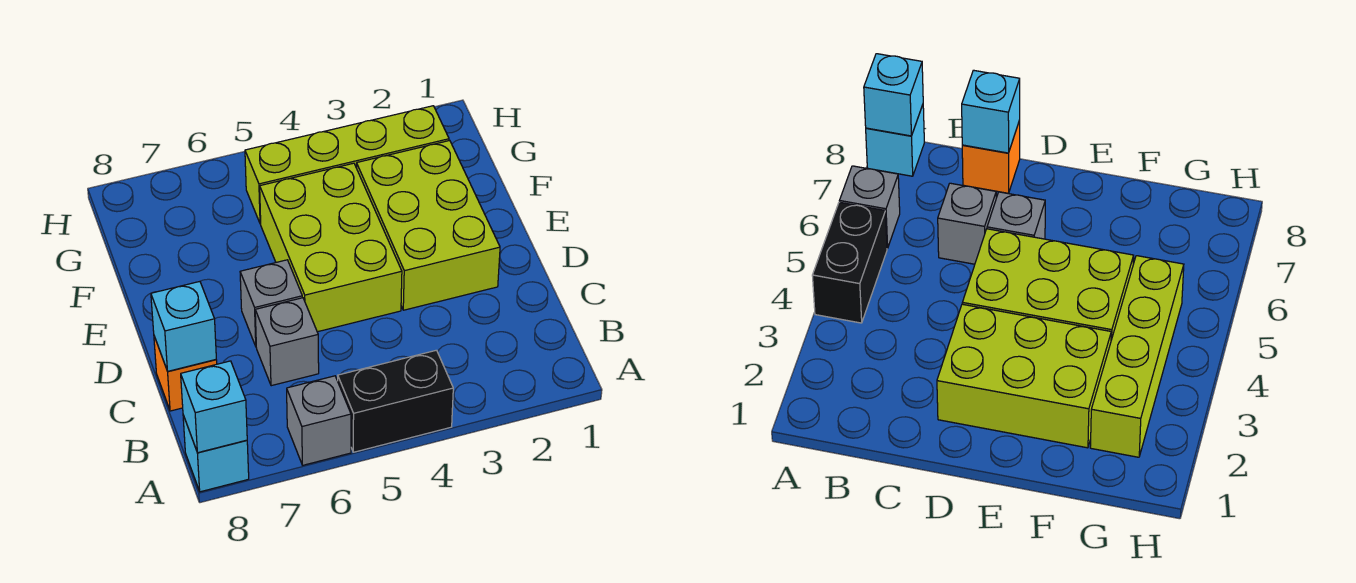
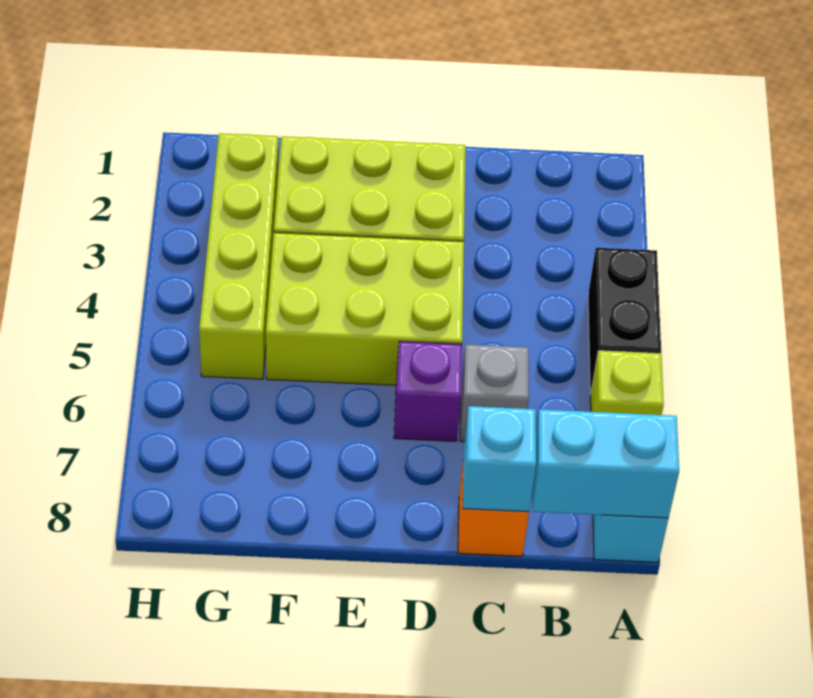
grey 1x1 brick [287,376,351,465] -> lime 1x1 brick [590,351,664,415]
cyan 1x1 brick [181,361,247,453] -> cyan 1x2 brick [532,409,679,518]
grey 1x1 brick [240,260,302,346] -> purple 1x1 brick [394,341,462,441]

